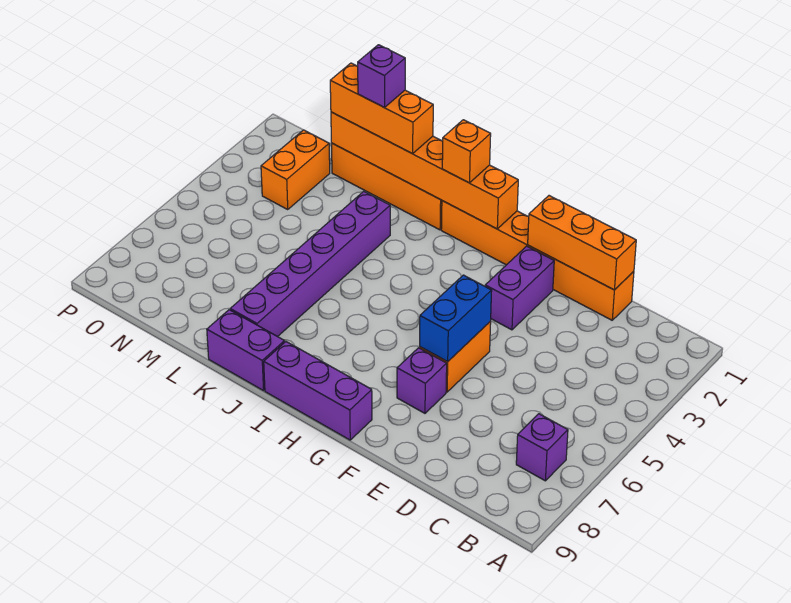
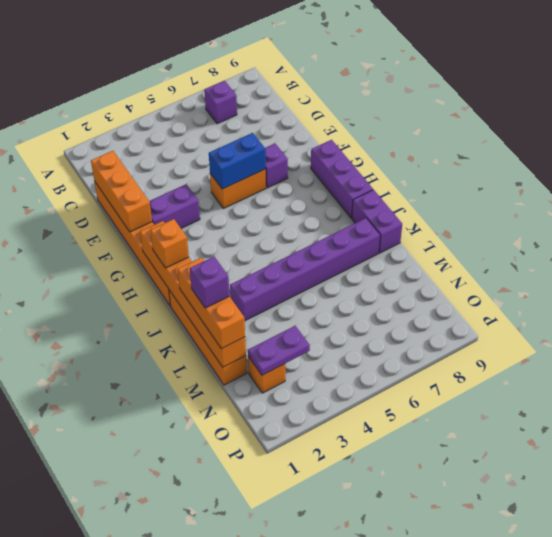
orange 1x2 brick [261,130,330,209] -> orange 1x1 brick [248,357,285,393]
none -> purple 1x2 plate [248,326,310,375]

